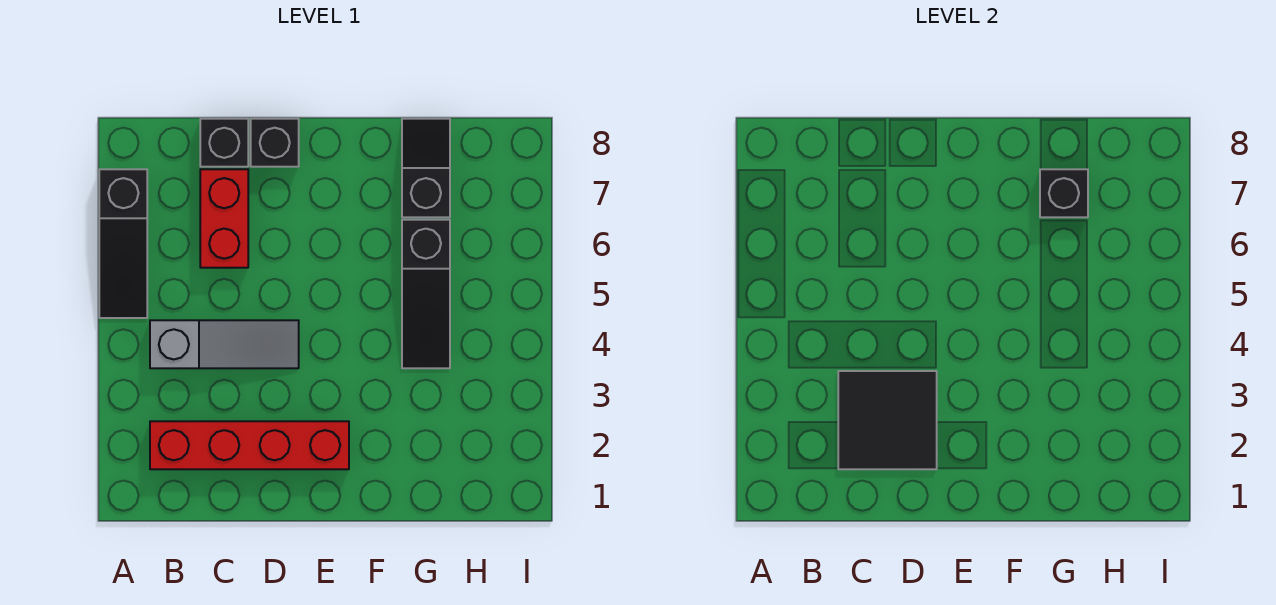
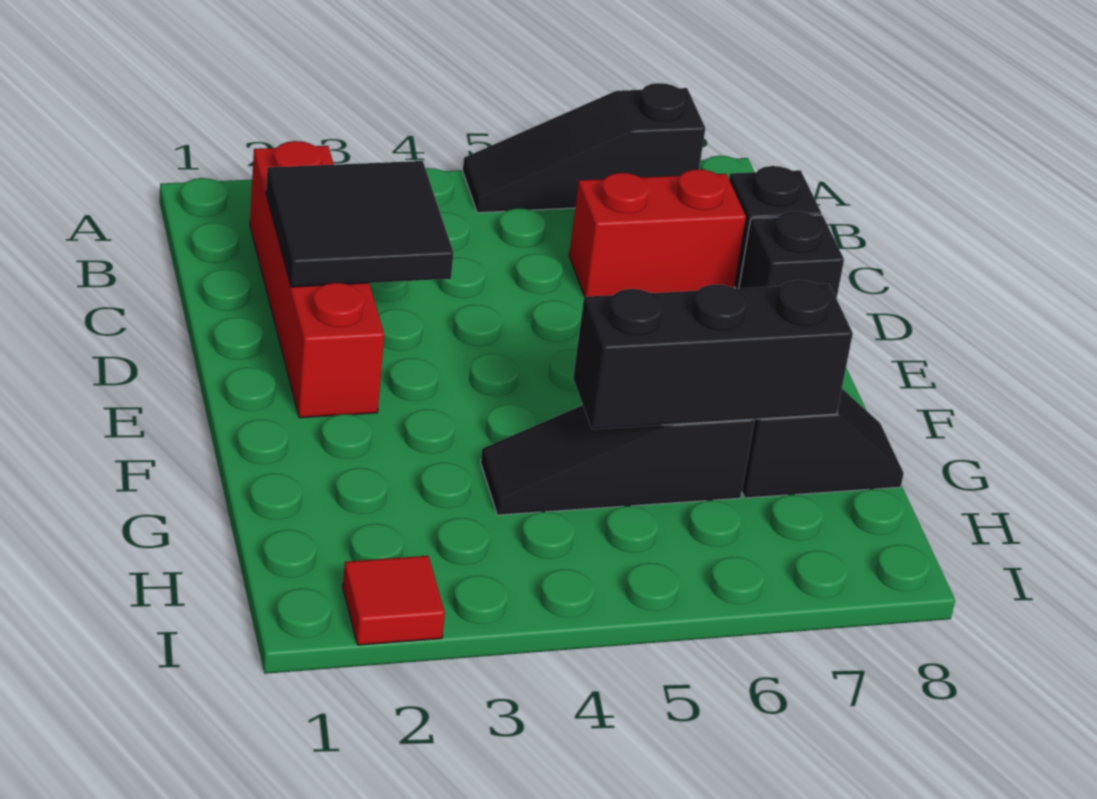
grey 1x3 slope [150,320,299,368] -> none
black 1x1 brick [1040,169,1088,217] -> black 1x3 brick [573,280,853,429]
none -> red 1x1 tile [343,556,445,645]

